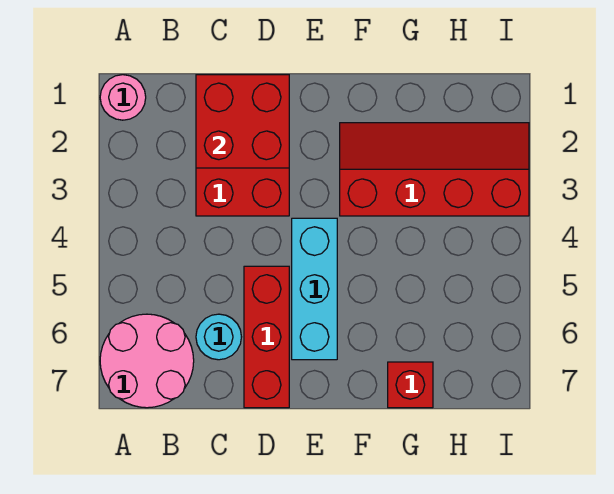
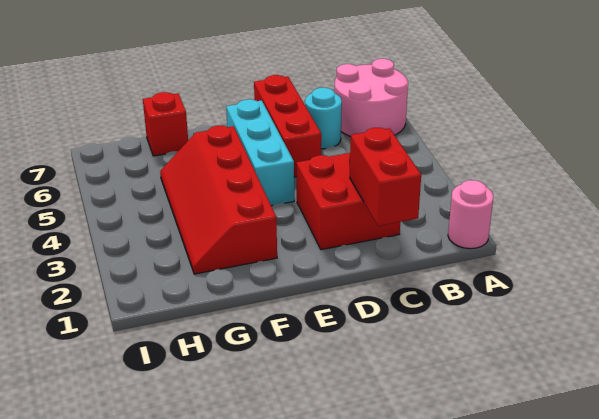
red 2x2 brick [196,75,289,168] -> red 1x2 brick [350,128,421,226]
red 2x4 slope [340,123,529,216] -> red 2x4 slope turned to [160,126,277,274]

